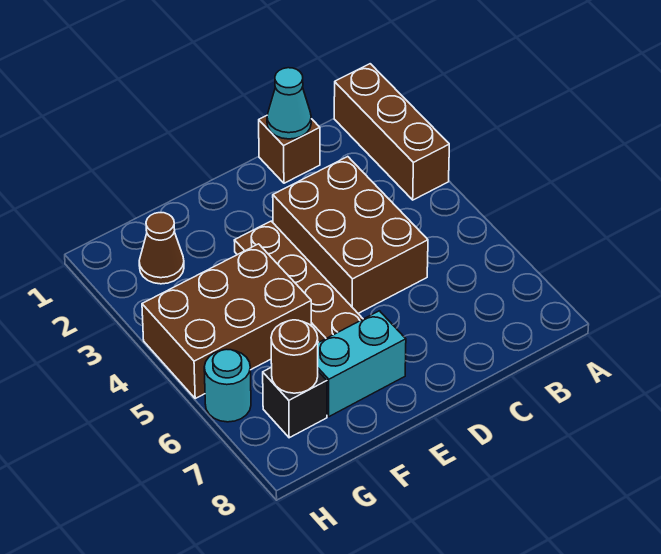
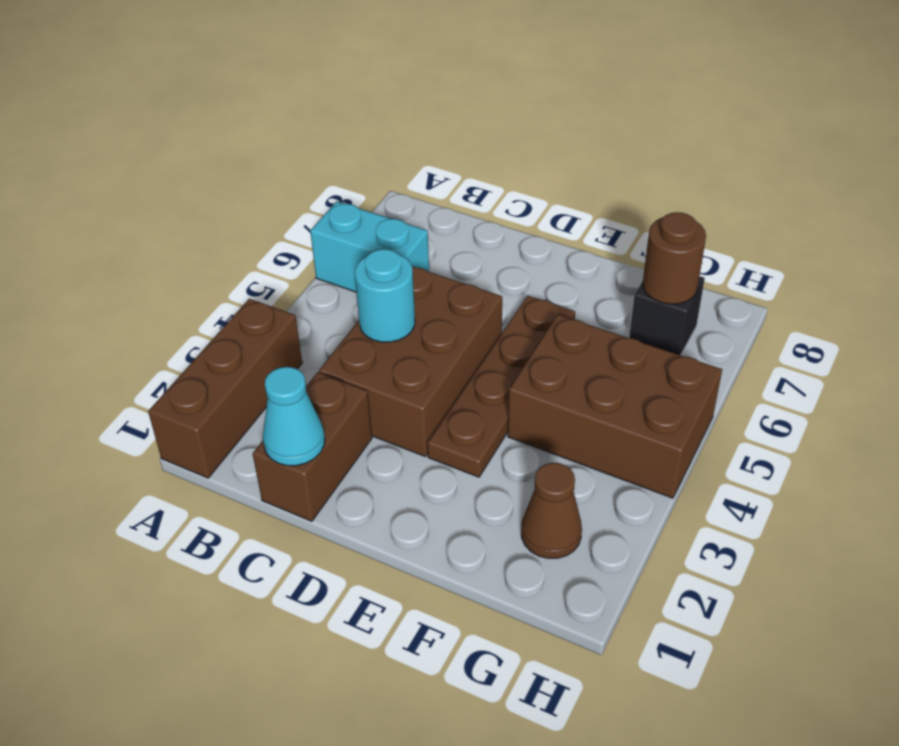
brown 1x1 brick [259,116,320,183] -> brown 1x2 brick [253,372,372,521]
cyan 1x2 brick [318,311,406,417] -> cyan 1x2 brick moved to [310,201,429,292]
cyan 1x1 round brick [204,349,251,422] -> cyan 1x1 round brick moved to [355,249,415,342]

